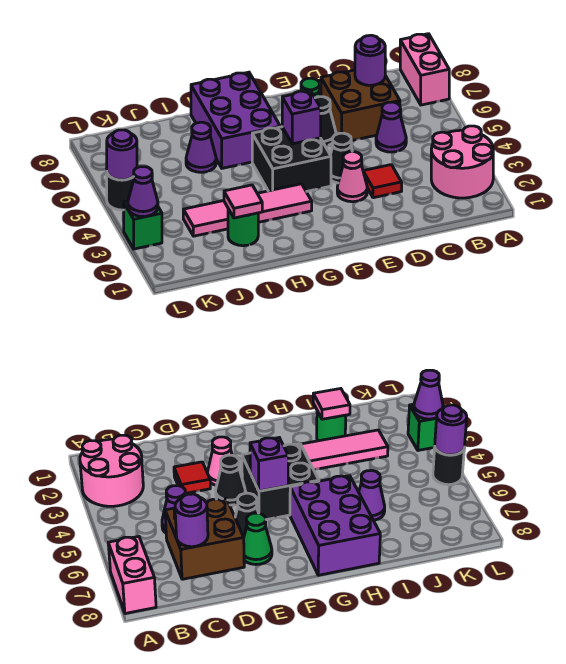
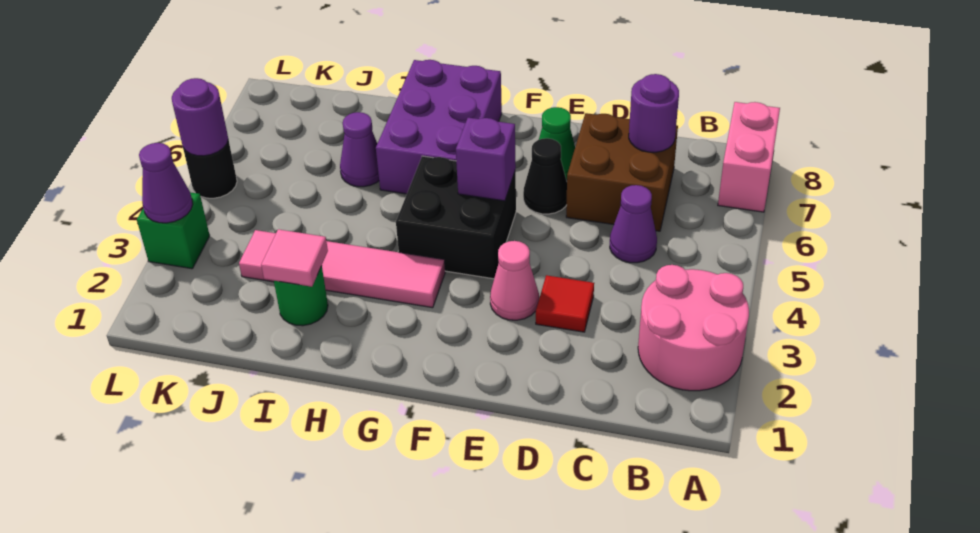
black 1x1 cone [331,133,352,183] -> none

